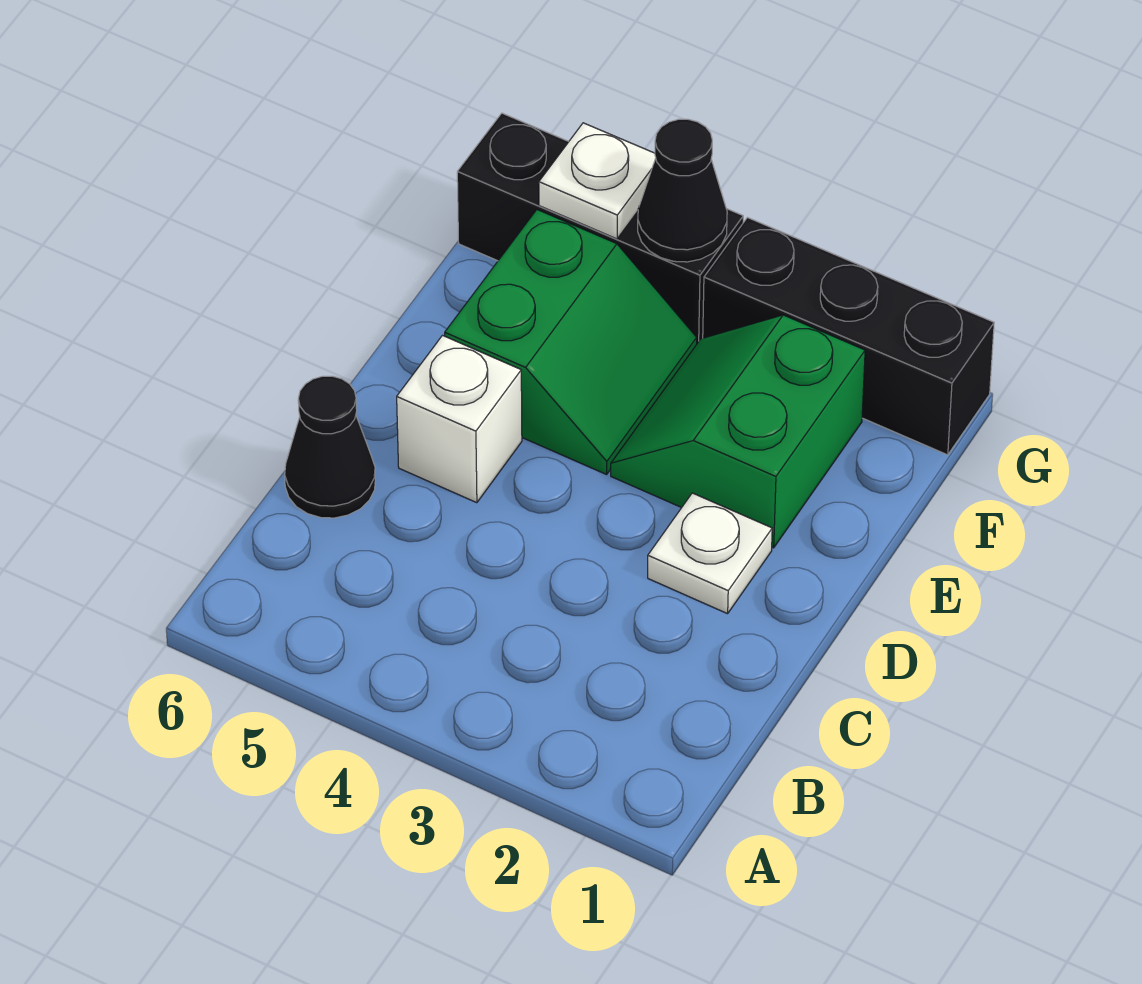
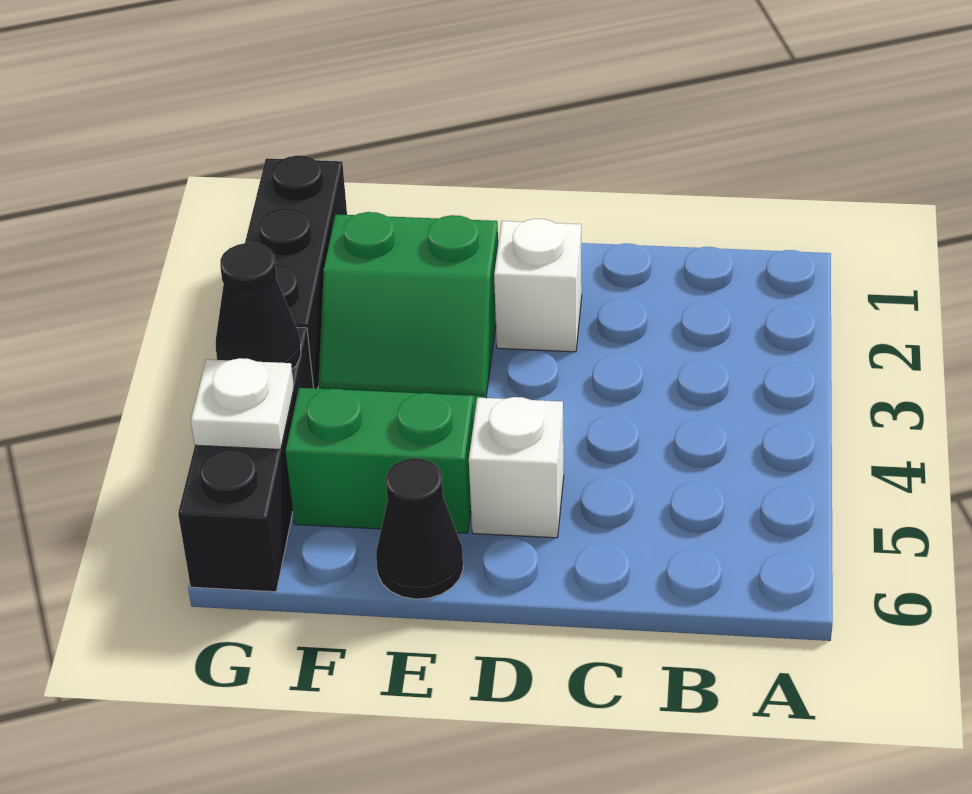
black 1x1 cone [285,376,375,518] -> black 1x1 cone moved to [376,458,463,599]
white 1x1 plate [648,493,772,614] -> white 1x1 brick [494,219,582,352]

